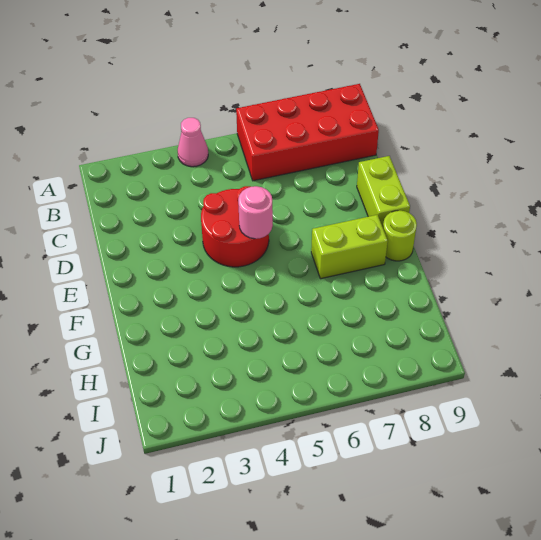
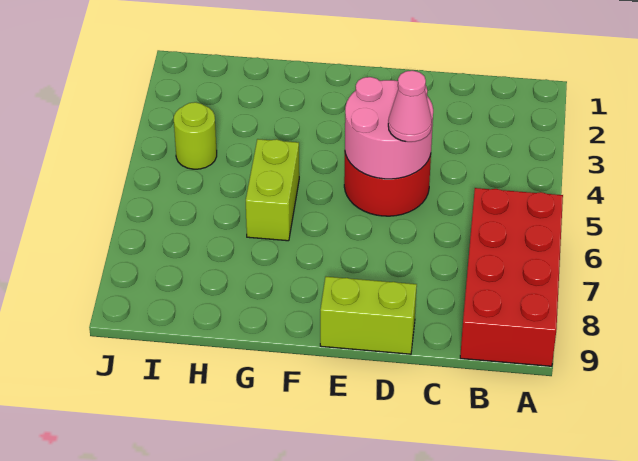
pink 1x1 cone [178,118,208,167] -> pink 1x1 cone moved to [388,71,432,142]
pink 1x1 round brick [238,186,273,239] -> pink 2x2 round brick [345,77,433,179]
lime 1x2 brick [311,215,388,279] -> lime 1x2 brick moved to [246,139,299,241]
lime 1x1 round brick [383,211,417,261] -> lime 1x1 round brick moved to [174,102,217,169]

